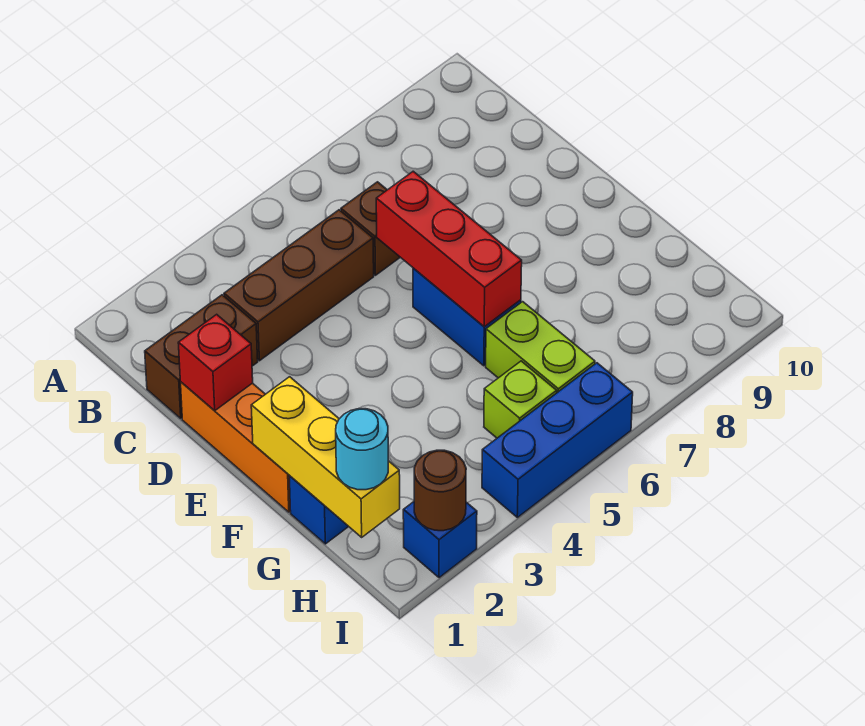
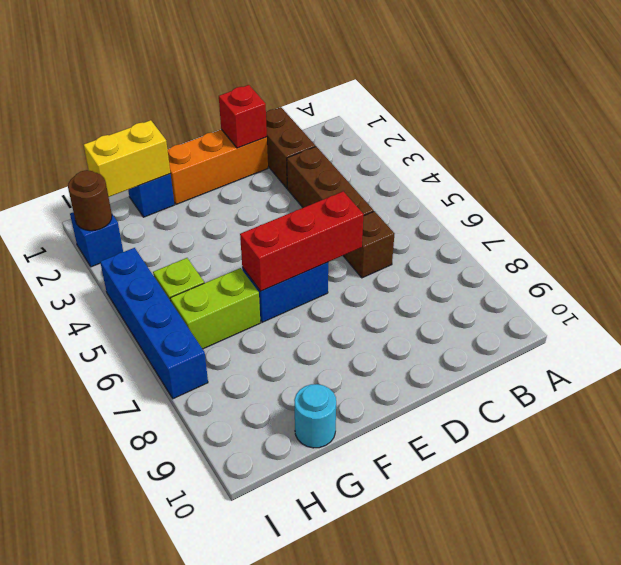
yellow 1x3 brick [251,377,400,537] -> yellow 1x2 brick [84,120,170,197]
cyan 1x1 round brick [336,409,388,490] -> cyan 1x1 round brick moved to [294,384,336,448]
blue 1x3 brick [482,363,633,517] -> blue 1x4 brick [100,248,208,399]

